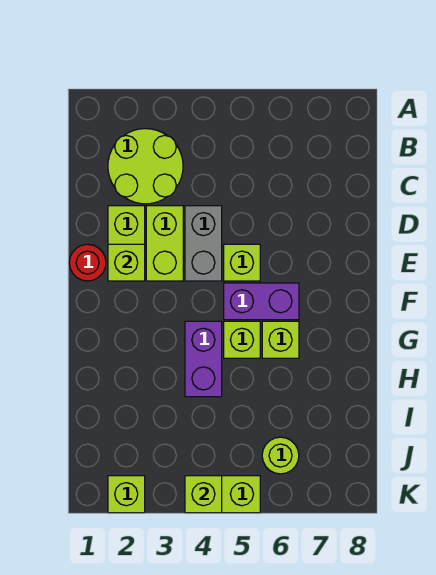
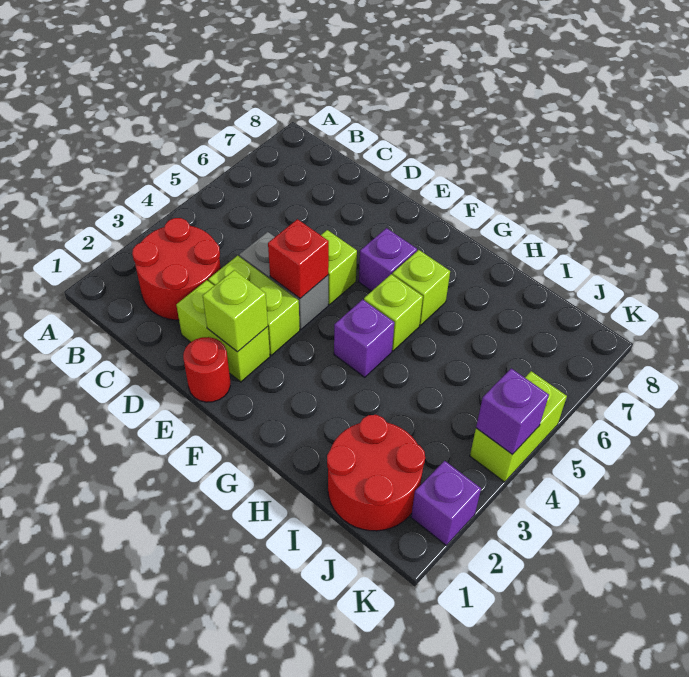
lime 2x2 round brick [108,129,183,204] -> red 2x2 round brick [132,218,221,320]
none -> red 1x1 brick [268,219,329,298]
purple 1x2 brick [224,283,299,320] -> purple 1x1 brick [359,228,417,291]
purple 1x2 brick [185,321,222,397] -> purple 1x1 brick [334,299,394,377]
none -> red 2x2 round brick [327,415,425,531]
lime 1x1 round brick [262,437,299,474] -> none
lime 1x1 brick [108,476,145,513] -> purple 1x1 brick [411,461,481,545]
lime 1x1 brick [185,476,222,513] -> purple 1x1 brick [476,368,549,454]

